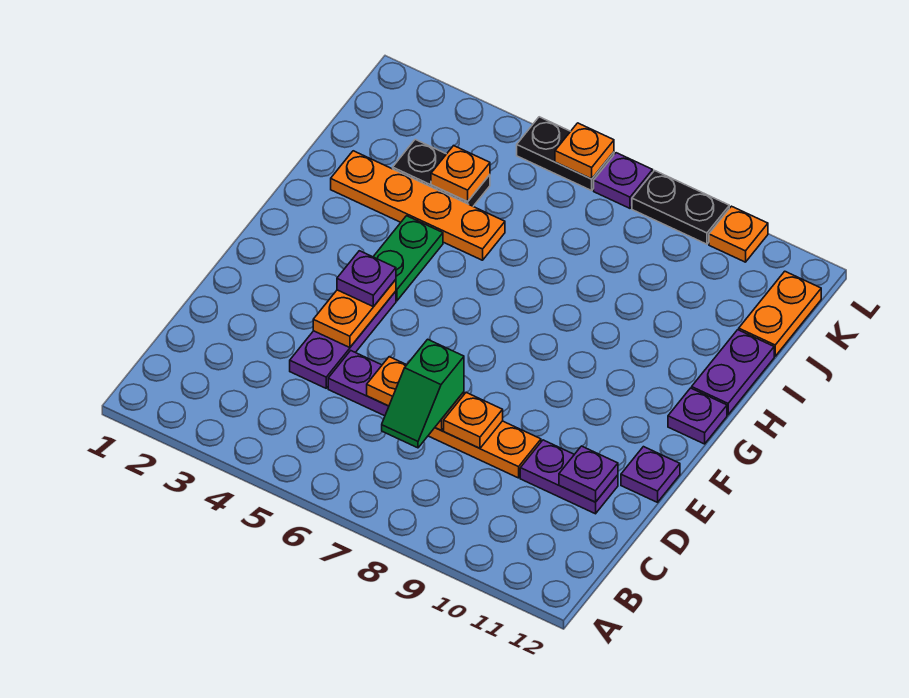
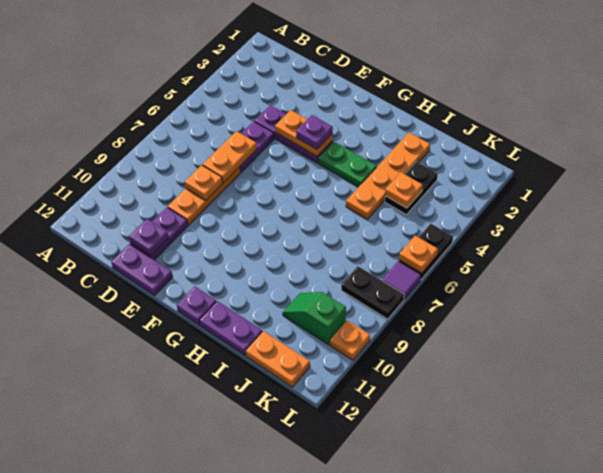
green 1x2 slope [382,339,464,448] -> green 1x2 slope moved to [283,292,346,345]
purple 1x1 plate [621,447,680,502] -> purple 1x2 plate [111,244,173,295]
purple 1x1 plate [594,153,653,208] -> purple 1x1 tile [382,261,421,299]
black 1x2 plate [632,171,729,244] -> black 1x2 plate turned to [341,266,404,319]

